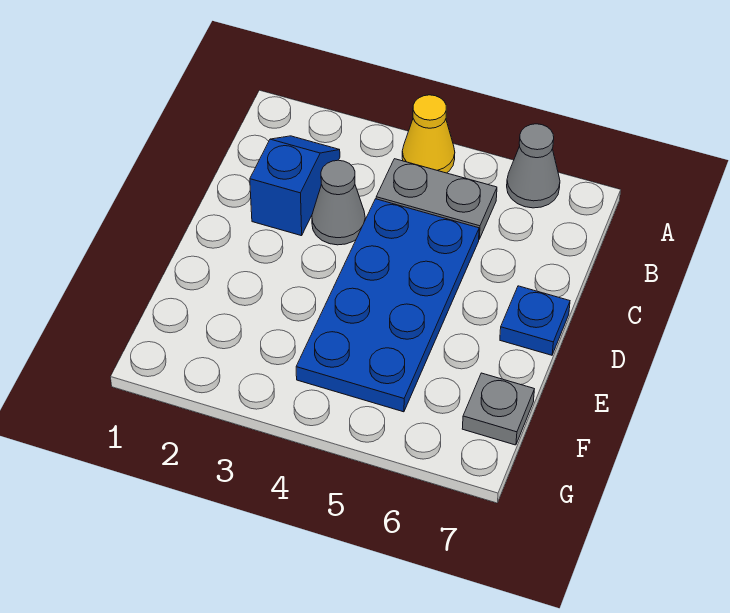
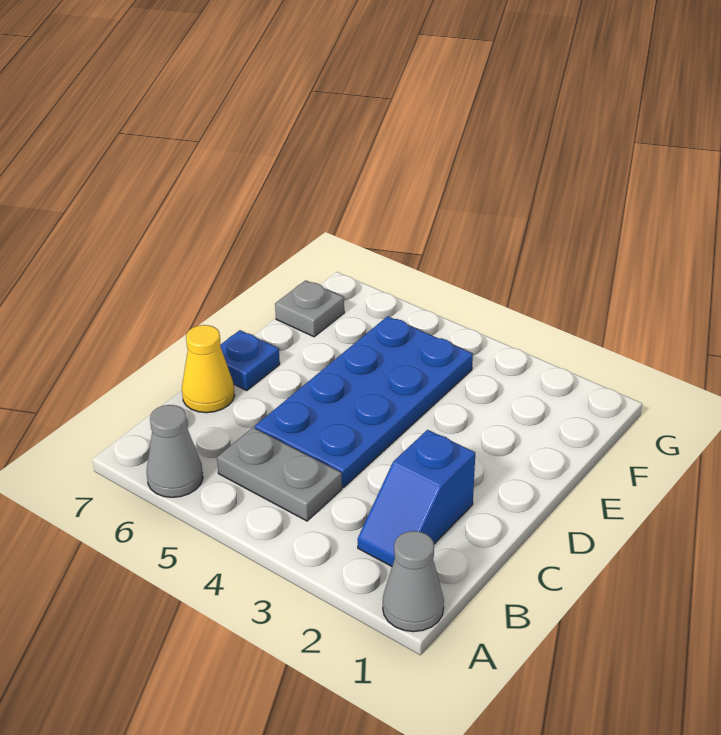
yellow 1x1 cone [402,95,455,173] -> yellow 1x1 cone moved to [182,325,235,413]
grey 1x1 cone [312,160,365,245] -> grey 1x1 cone moved to [383,531,444,632]

